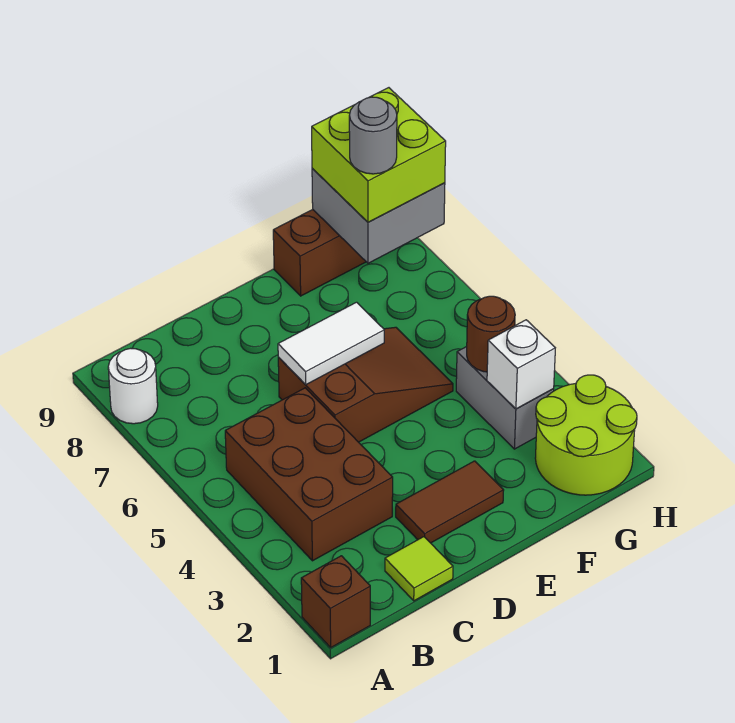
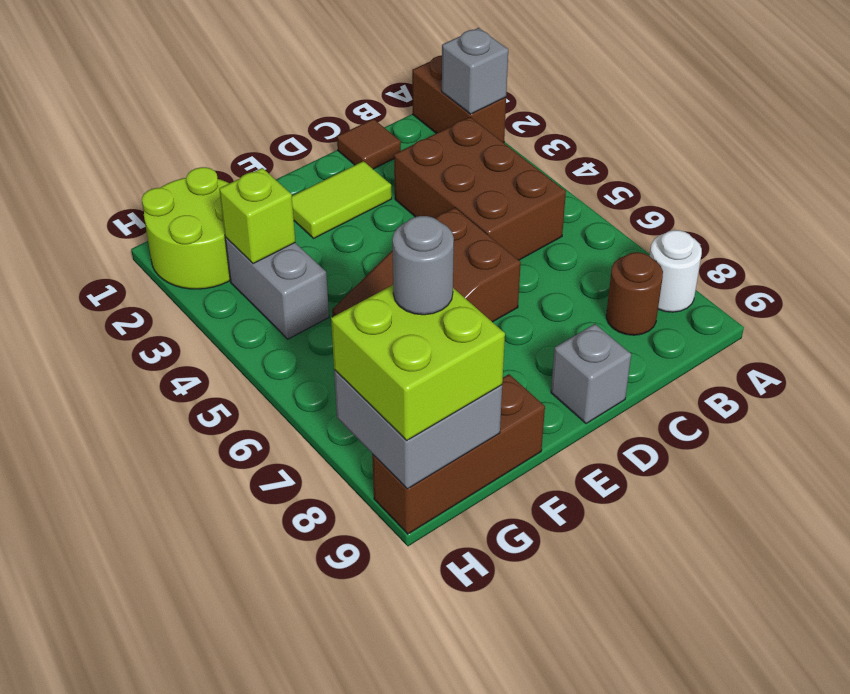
brown 1x1 brick [301,556,370,647] -> brown 1x2 brick [412,55,506,143]
none -> grey 1x1 brick [442,28,508,114]
lime 1x1 tile [385,537,453,601] -> brown 1x1 tile [337,119,401,169]
brown 1x2 tile [396,461,504,543] -> lime 1x2 tile [292,161,392,238]
white 1x2 tile [278,302,384,385] -> none
none -> grey 1x1 brick [551,324,631,424]
white 1x1 brick [487,320,555,409] -> lime 1x1 brick [219,168,295,264]
brown 1x1 round brick [467,296,515,372] -> brown 1x1 round brick moved to [606,252,663,335]

